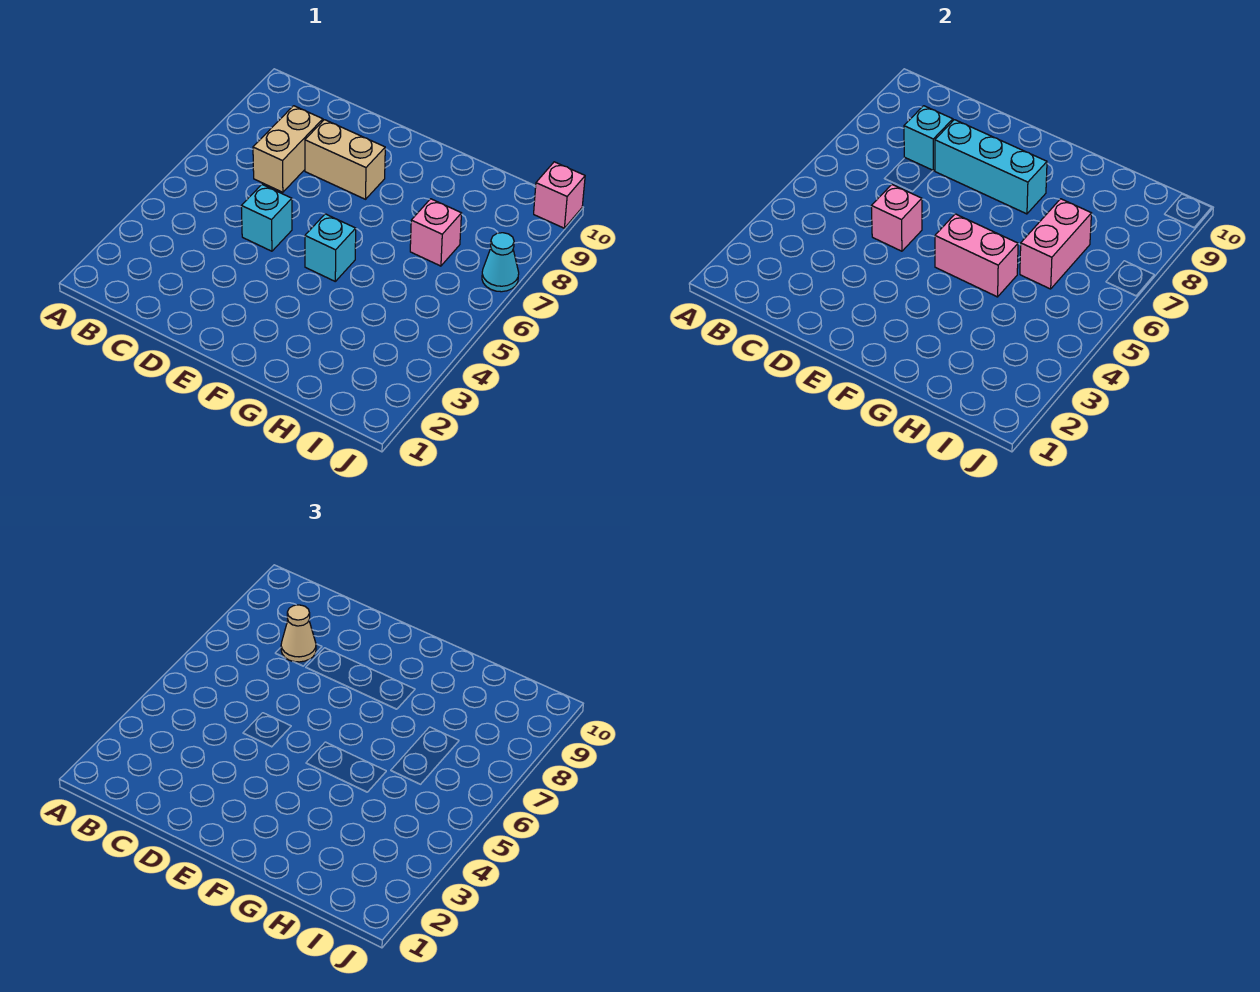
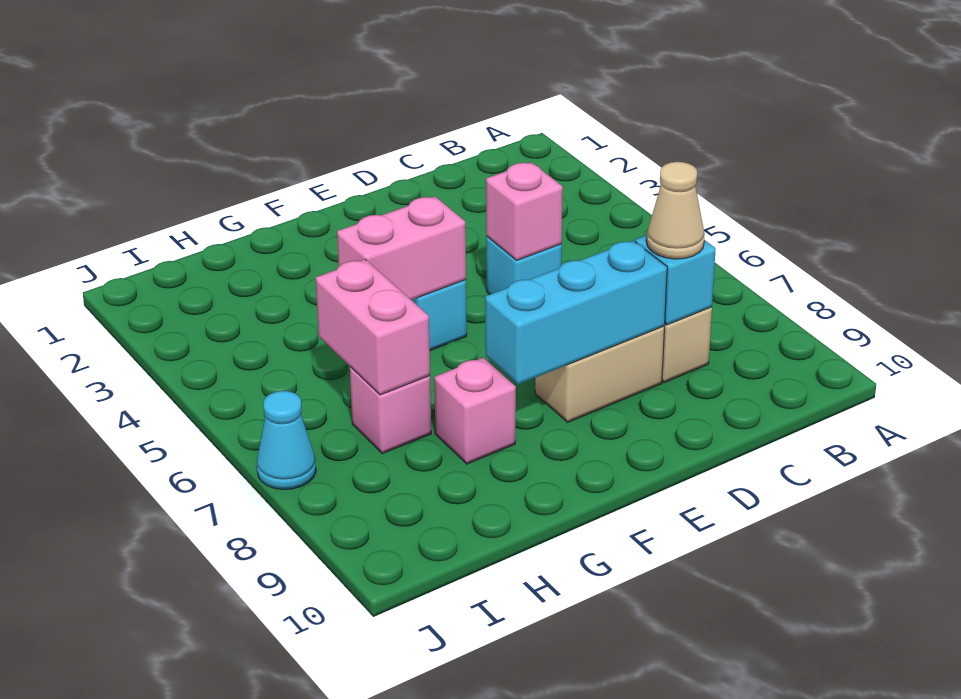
pink 1x1 brick [534,162,585,228] -> pink 1x1 brick moved to [434,358,516,464]

